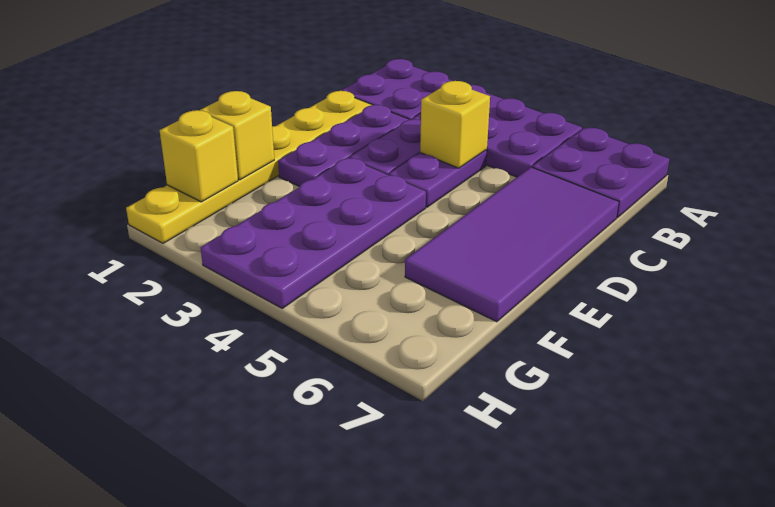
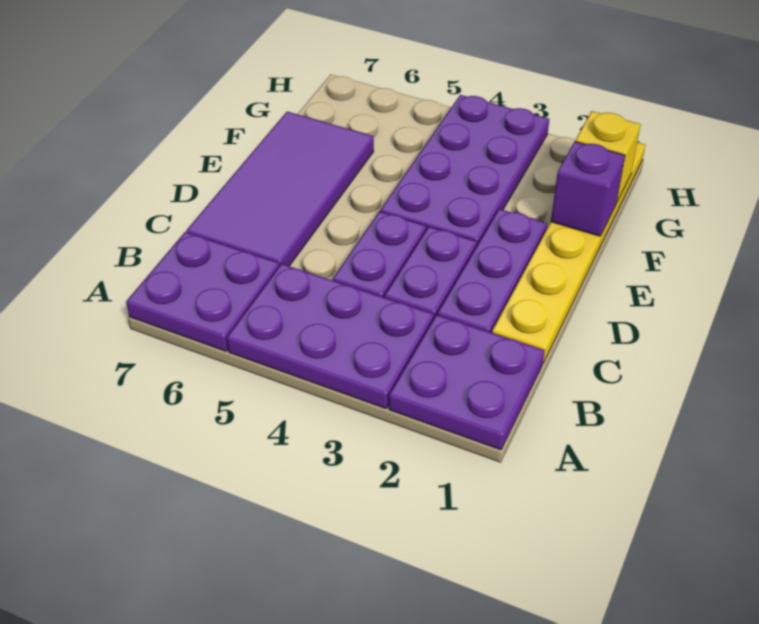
yellow 1x1 brick [420,81,490,168] -> none
yellow 1x1 brick [200,91,274,180] -> purple 1x1 brick [551,142,625,236]

